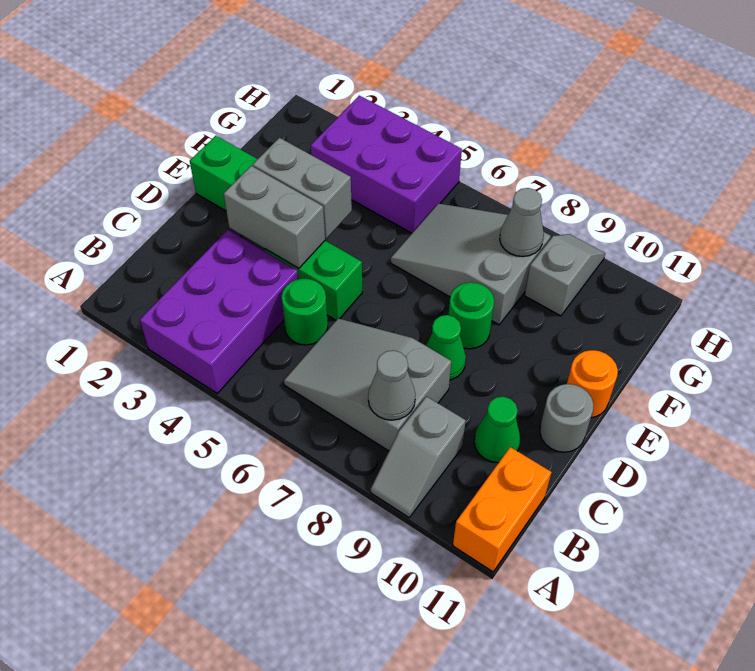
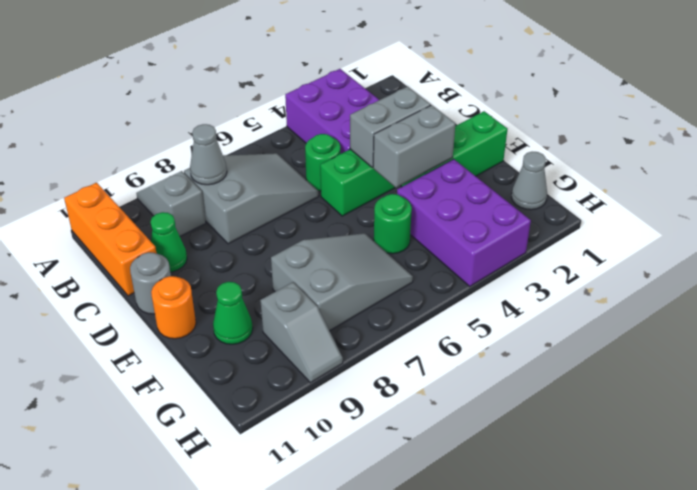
orange 1x2 brick [453,447,551,572] -> orange 1x3 brick [64,183,157,296]
green 1x1 cone [426,315,466,380] -> green 1x1 cone moved to [213,282,253,344]
green 1x1 round brick [449,282,494,349] -> green 1x1 round brick moved to [374,194,412,254]
purple 2x3 brick [311,96,462,233] -> purple 2x3 brick turned to [397,159,531,286]
grey 1x1 cone [500,188,544,257] -> grey 1x1 cone moved to [512,152,547,210]

